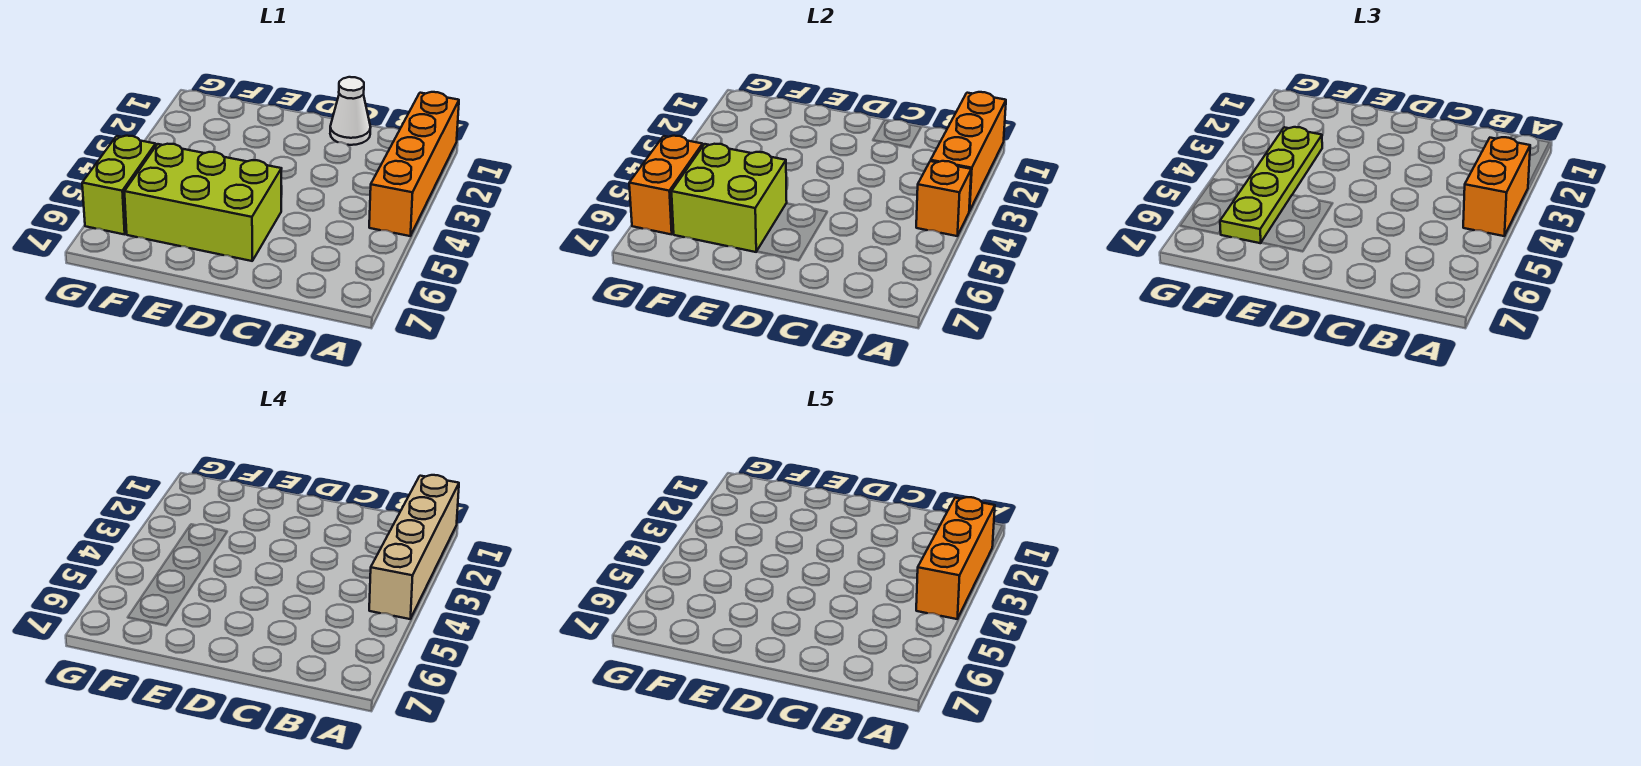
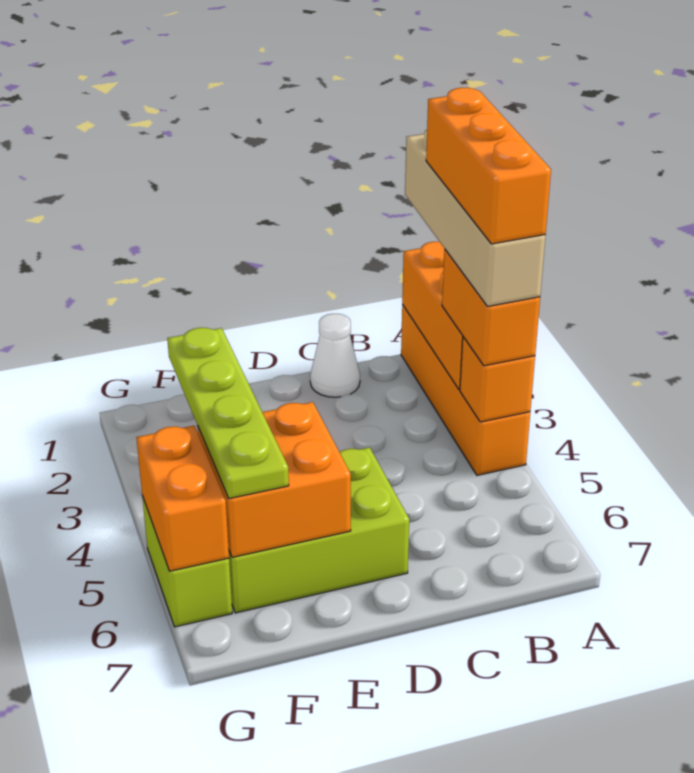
lime 2x2 brick [671,144,787,252] -> orange 2x2 brick [197,402,351,557]

